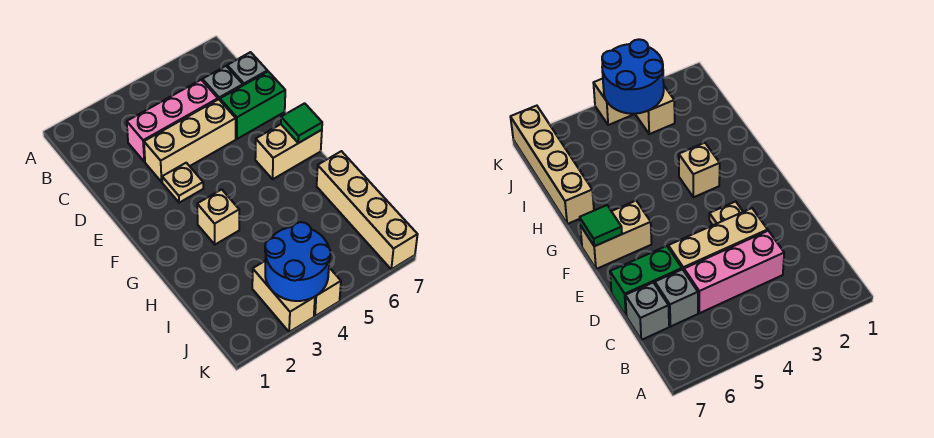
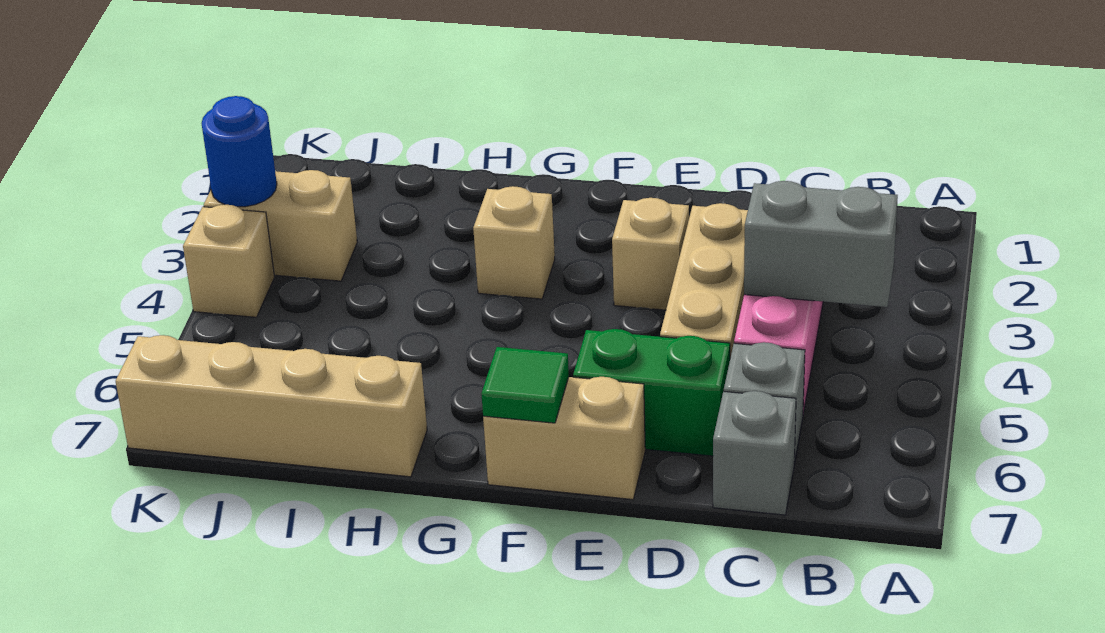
none -> grey 1x2 brick [744,181,898,307]
green 1x2 brick [220,72,285,139] -> green 1x2 brick turned to [573,329,730,456]
tan 1x1 plate [162,163,203,203] -> tan 1x1 brick [612,198,689,310]
tan 1x2 brick [255,124,322,179] -> tan 1x2 brick turned to [483,377,645,499]
blue 2x2 round brick [265,222,331,301] -> blue 1x1 round brick [202,96,277,207]

